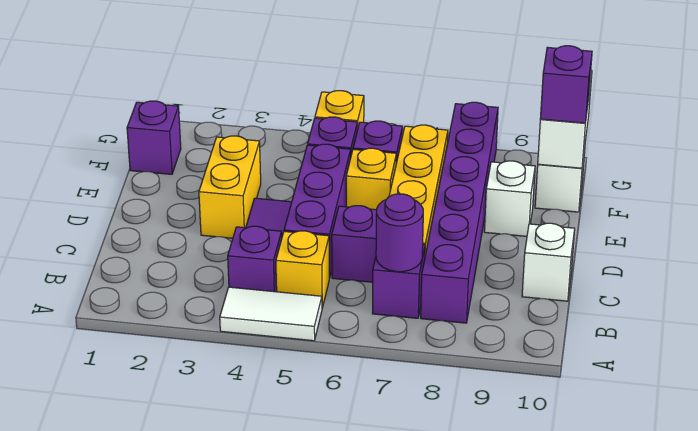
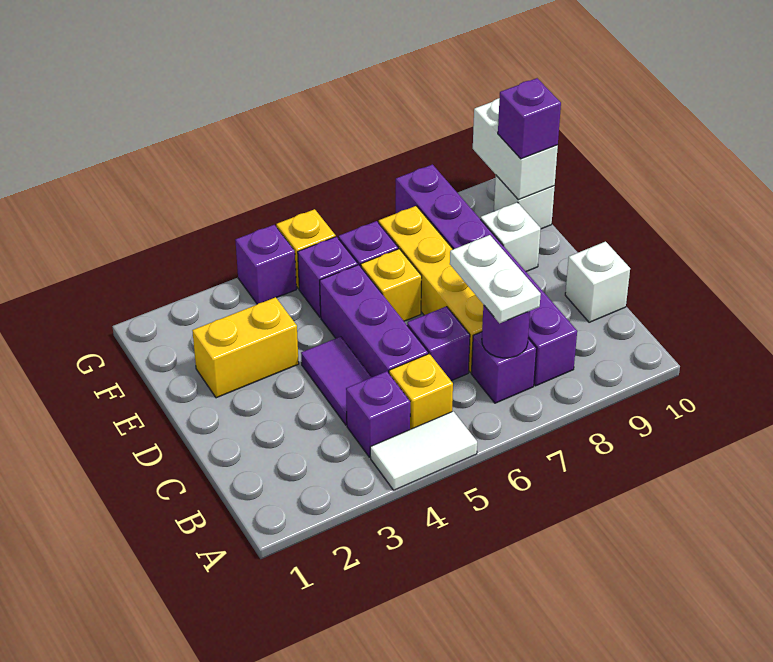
none -> white 1x2 plate [450,235,541,323]
yellow 1x2 brick [199,136,261,238] -> yellow 1x2 brick turned to [192,297,299,398]
purple 1x1 brick [127,101,181,174] -> purple 1x1 brick moved to [235,225,296,304]

